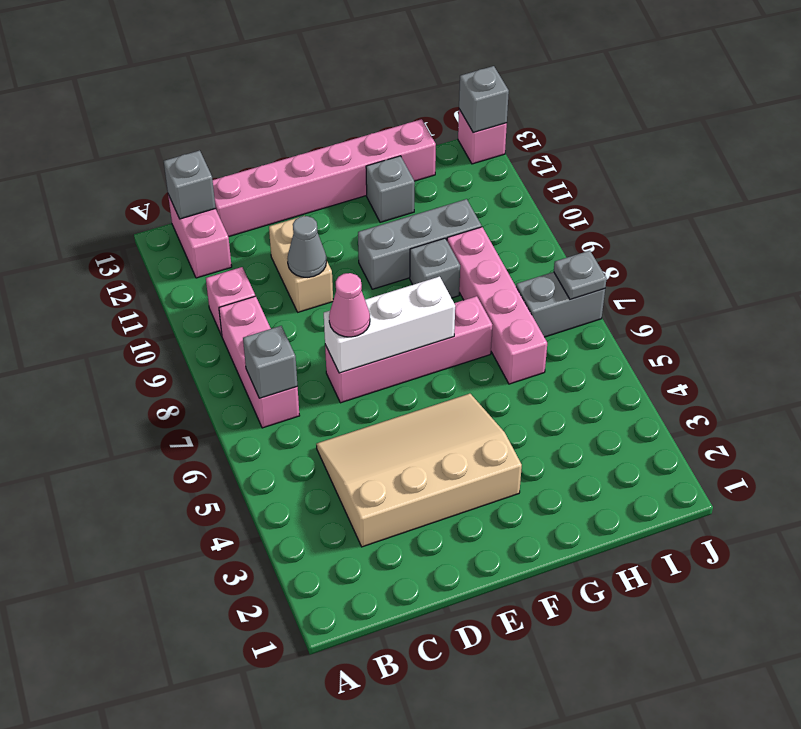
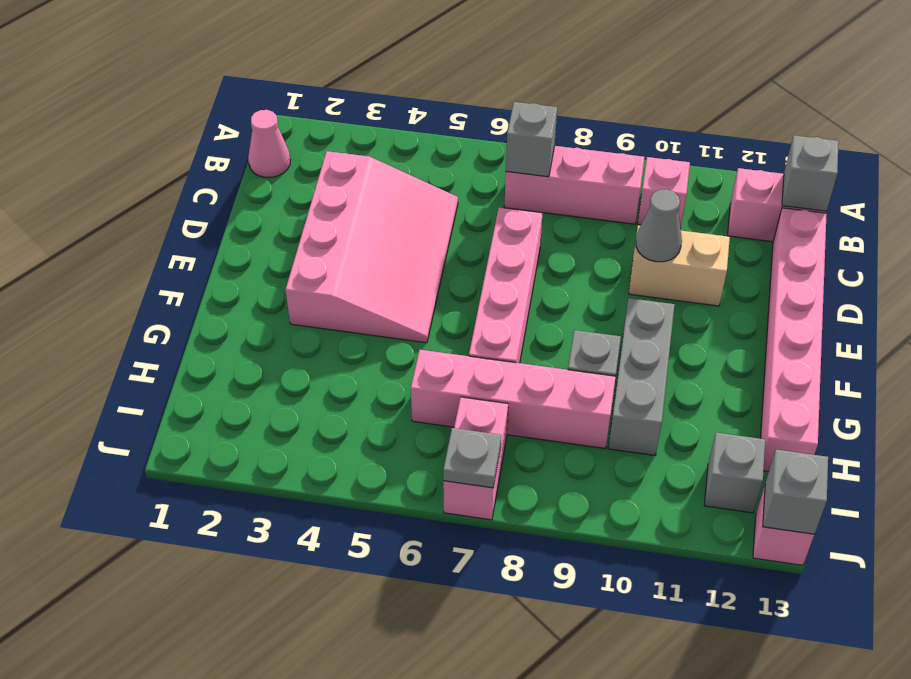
tan 3x4 slope [316,394,522,547] -> pink 3x4 slope [286,151,458,343]
white 1x3 brick [324,277,455,373] -> none
pink 1x1 cone [329,273,370,337] -> pink 1x1 cone moved to [248,110,290,177]
grey 1x1 brick [366,156,415,222] -> grey 1x1 brick moved to [704,433,765,513]
grey 1x2 brick [516,272,605,337] -> pink 1x2 brick [443,397,508,520]

